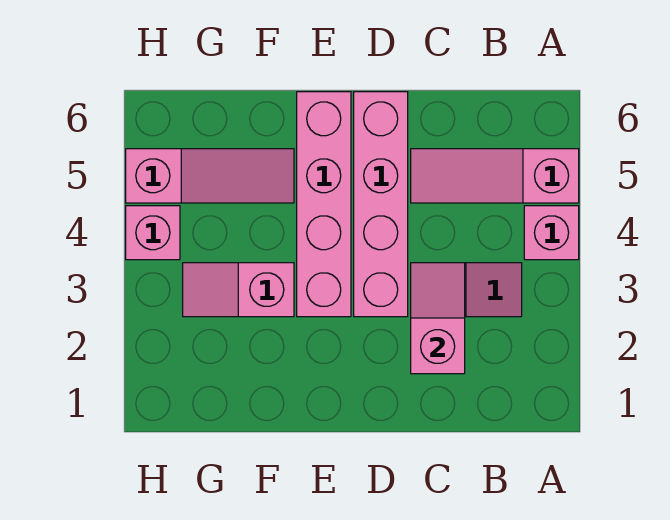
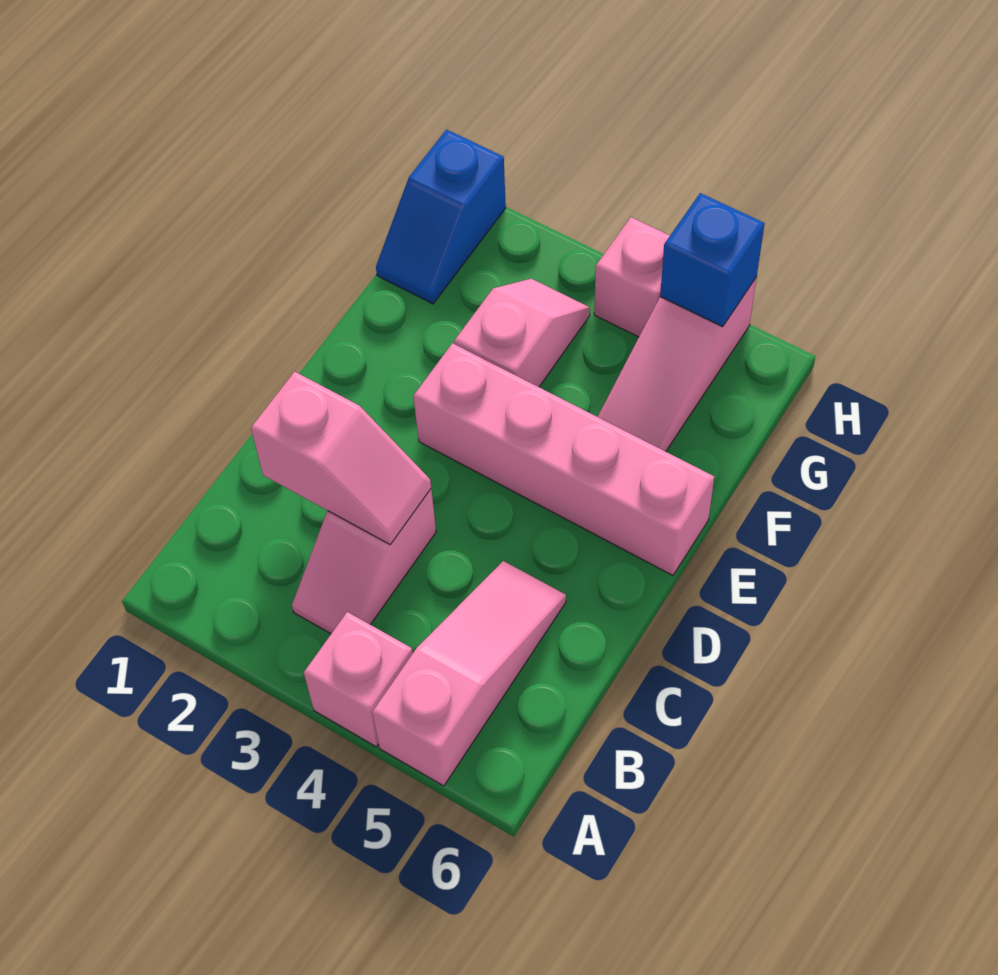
pink 1x4 brick [354,92,408,317] -> none
none -> blue 1x2 slope [376,130,506,304]
none -> blue 1x1 brick [660,193,765,327]

